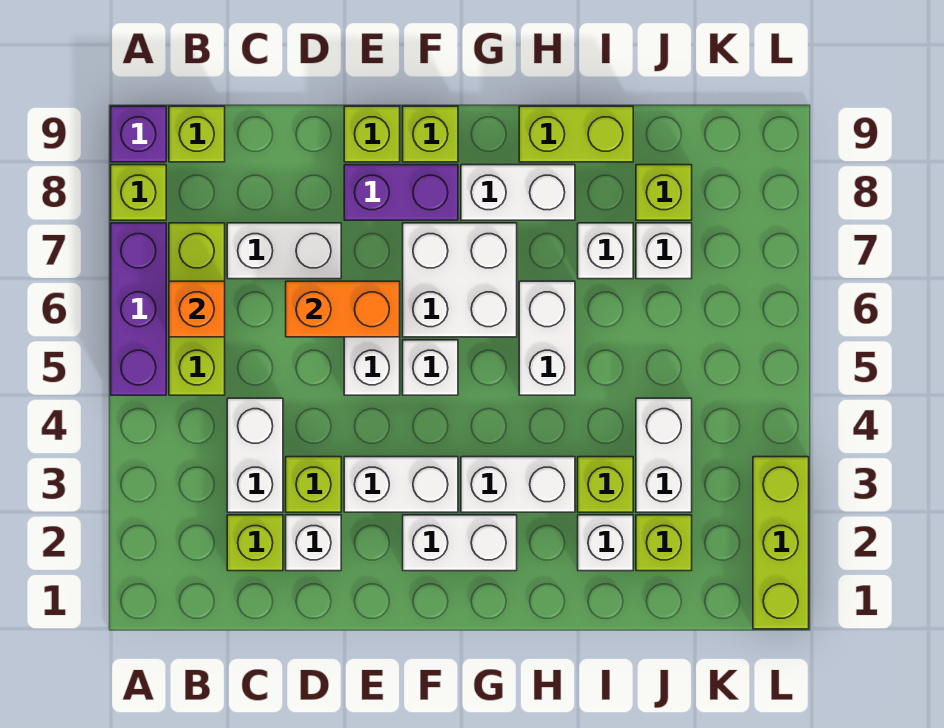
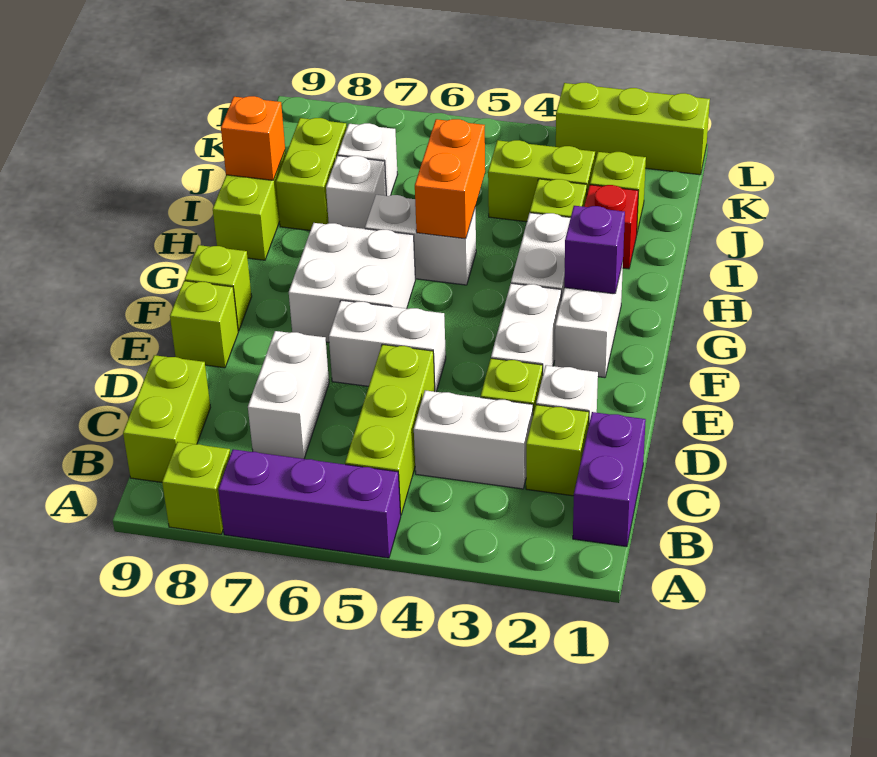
purple 1x1 brick [111,106,166,162] -> purple 1x1 brick moved to [564,206,625,294]
lime 1x3 brick [169,223,225,395] -> lime 1x3 brick turned to [345,345,435,514]
orange 1x1 brick [169,281,225,337] -> orange 1x1 brick moved to [221,96,285,180]
lime 1x1 brick [169,106,225,162] -> lime 1x2 brick [123,355,210,482]
orange 1x2 brick [286,281,400,337] -> orange 1x2 brick moved to [415,119,485,239]
purple 1x2 brick [344,165,458,220] -> purple 1x2 brick moved to [573,412,646,547]
white 1x1 brick [403,340,458,395] -> none
white 1x2 brick [461,165,575,220] -> none
white 1x1 brick [578,515,633,571] -> red 1x1 brick [584,185,639,269]
white 1x2 brick [636,398,692,512] -> lime 1x2 brick [488,140,595,222]
lime 1x1 brick [636,165,692,220] -> lime 1x2 brick [276,118,347,231]

